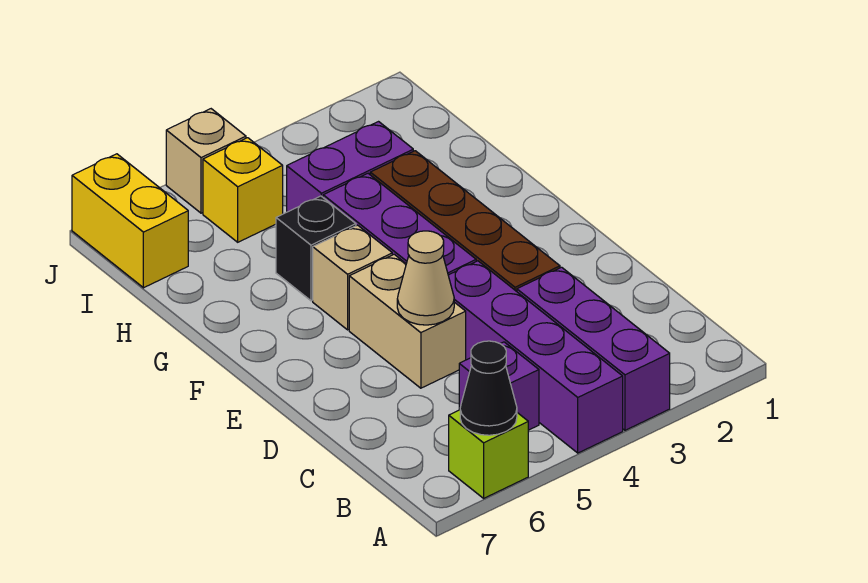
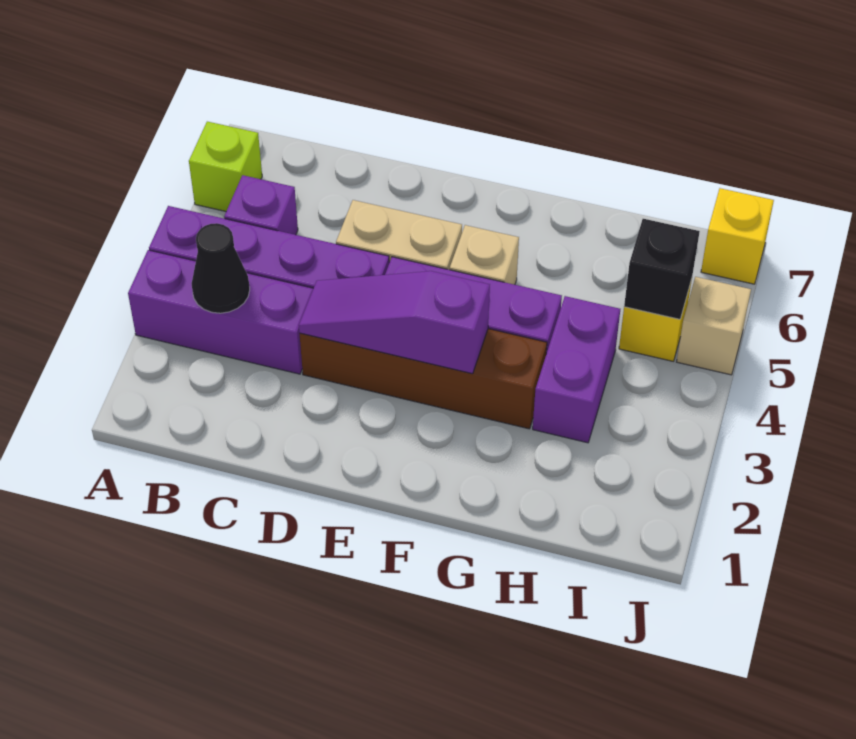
black 1x1 cone [460,341,517,435] -> black 1x1 cone moved to [192,223,250,313]
none -> purple 1x3 slope [299,271,490,374]
tan 1x1 cone [397,231,454,325] -> none
black 1x1 brick [276,196,356,301] -> black 1x1 brick moved to [624,219,700,319]
yellow 1x2 brick [72,154,188,288] -> yellow 1x1 brick [701,188,774,284]

